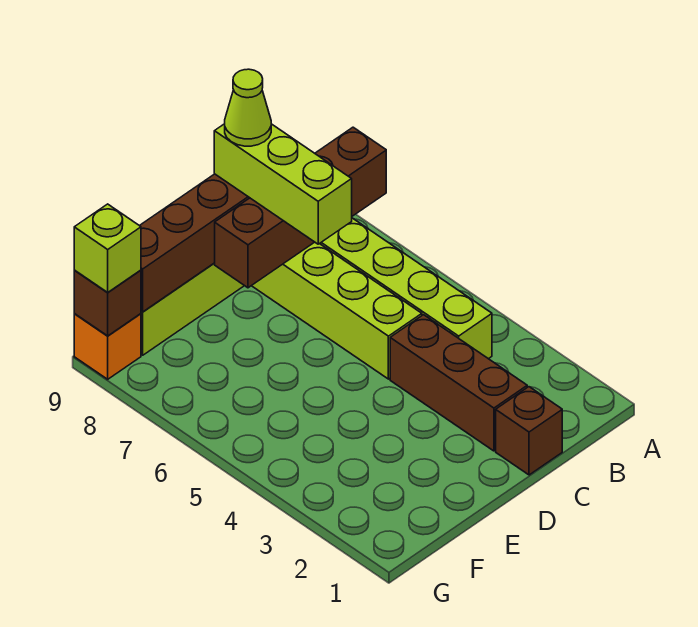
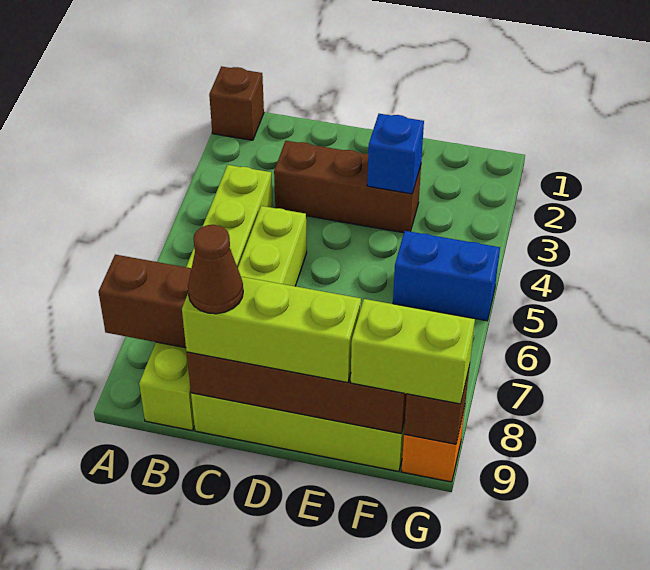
brown 1x1 brick [496,387,562,475] -> brown 1x1 brick moved to [209,66,264,140]
brown 1x3 brick [390,315,527,451] -> brown 1x3 brick turned to [274,141,421,233]
lime 1x3 brick [214,124,352,244] -> lime 1x3 brick turned to [182,277,361,383]
lime 1x1 cone [225,69,271,146] -> brown 1x1 cone [188,225,243,314]
none -> blue 1x1 brick [367,114,424,194]
none -> blue 1x2 brick [393,231,500,321]
lime 1x1 brick [74,204,141,293] -> lime 1x2 brick [351,299,475,404]

